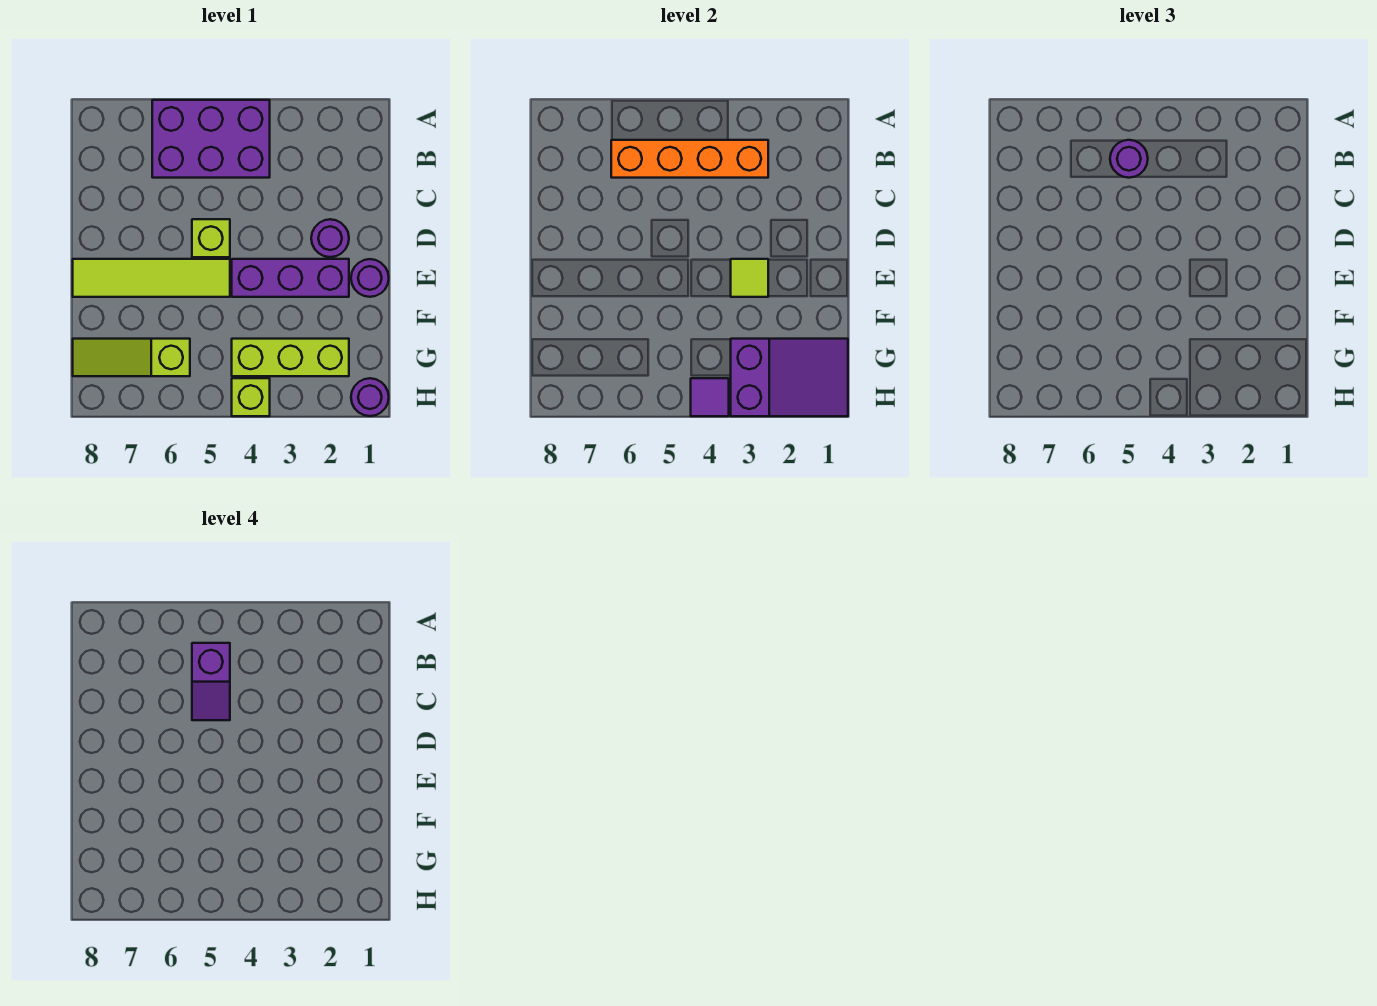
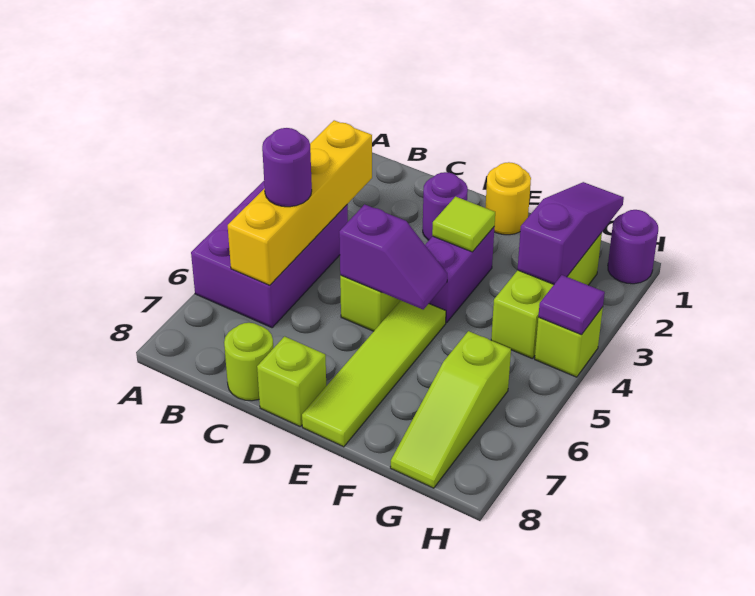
orange 1x4 brick [611,140,768,178] -> yellow 1x4 brick [228,120,372,285]
purple 1x2 slope [192,643,230,720] -> purple 1x2 slope moved to [339,204,447,309]
none -> lime 1x1 round brick [224,323,273,401]
none -> lime 1x1 brick [257,336,326,426]
purple 1x1 round brick [351,259,389,297] -> yellow 1x1 round brick [485,162,531,235]
purple 1x3 brick [232,259,349,297] -> purple 1x2 brick [425,227,494,323]
purple 2x3 slope [731,339,848,416] -> purple 1x3 slope [517,182,624,284]

